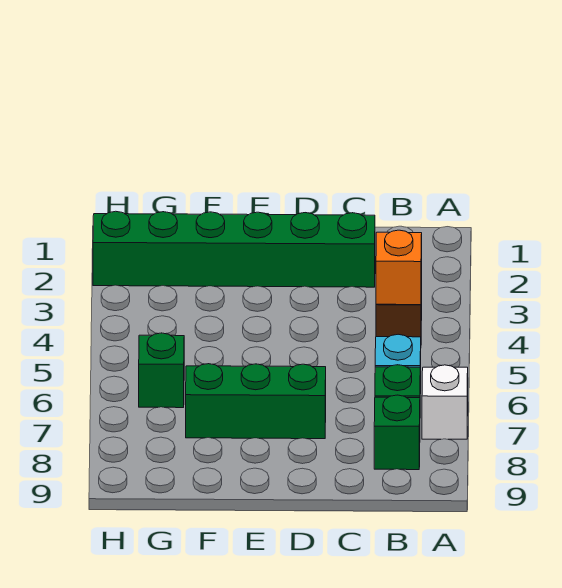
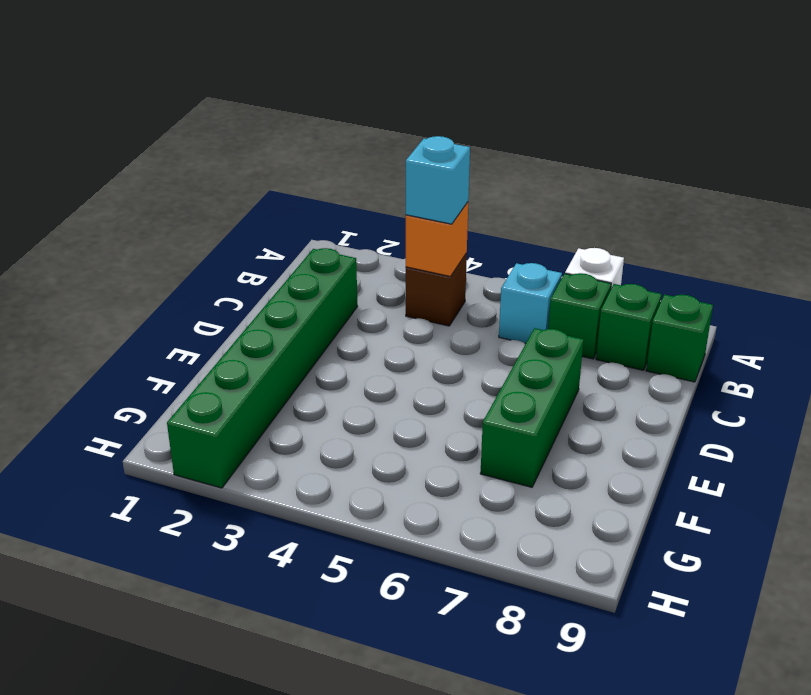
none -> cyan 1x1 brick [406,136,470,224]
green 1x1 brick [139,333,184,408] -> green 1x1 brick moved to [646,294,713,382]

